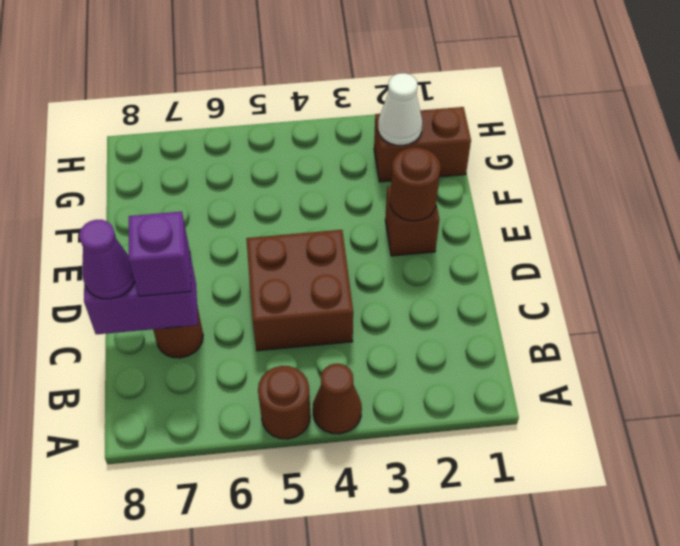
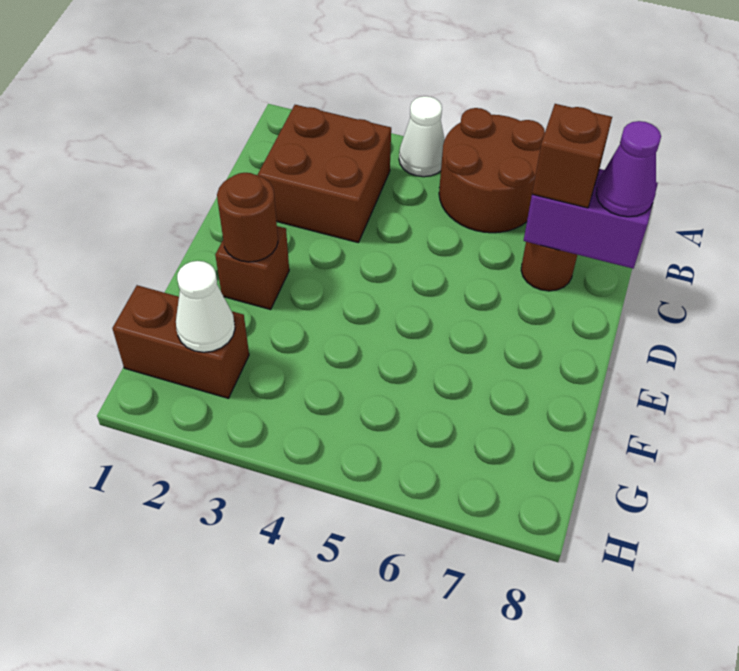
brown 1x1 cone [313,364,362,434] -> white 1x1 cone [399,96,445,177]
brown 1x1 round brick [258,366,310,439] -> brown 2x2 round brick [439,108,545,233]
brown 2x2 brick [246,230,353,351] -> brown 2x2 brick moved to [258,105,391,242]
purple 1x1 brick [129,211,191,296] -> brown 1x1 brick [532,104,612,208]

